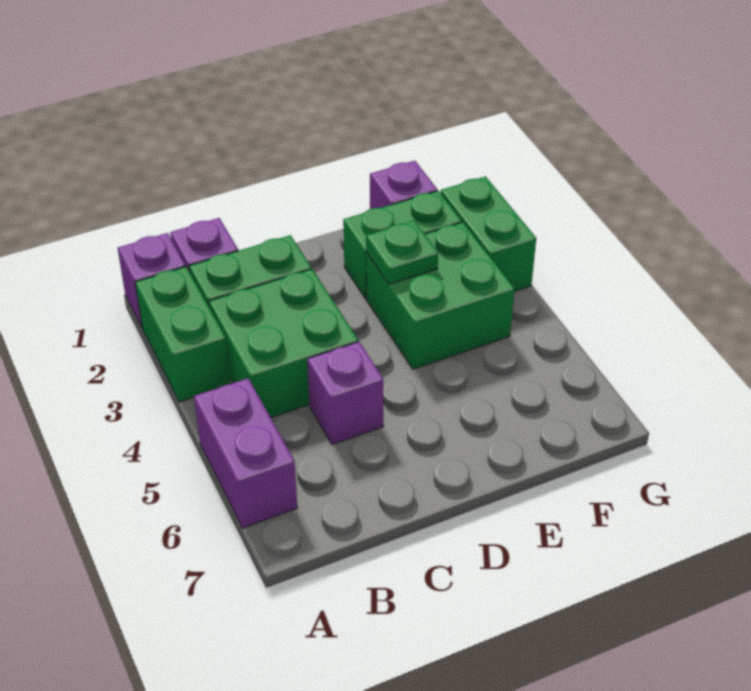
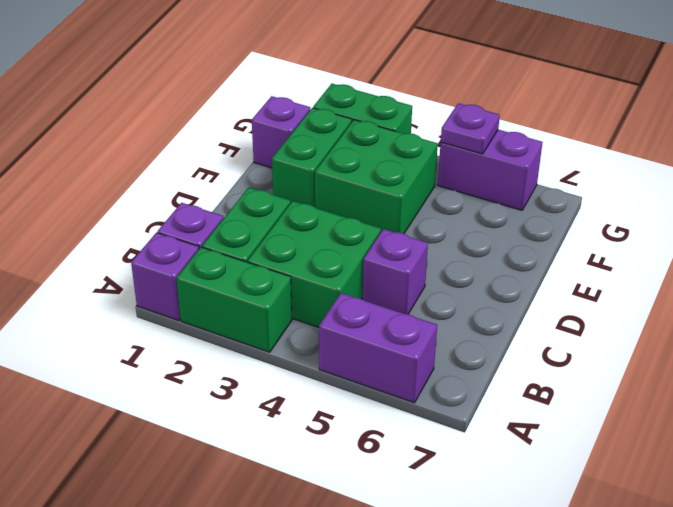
green 1x1 plate [366,221,438,284] -> none
none -> purple 1x2 brick [438,130,542,210]
none -> purple 1x1 plate [441,103,500,154]

